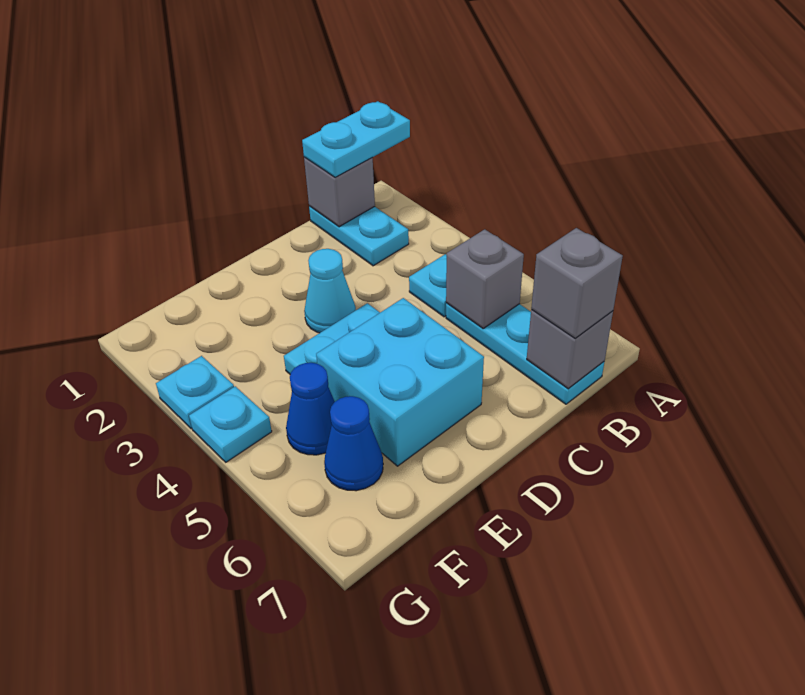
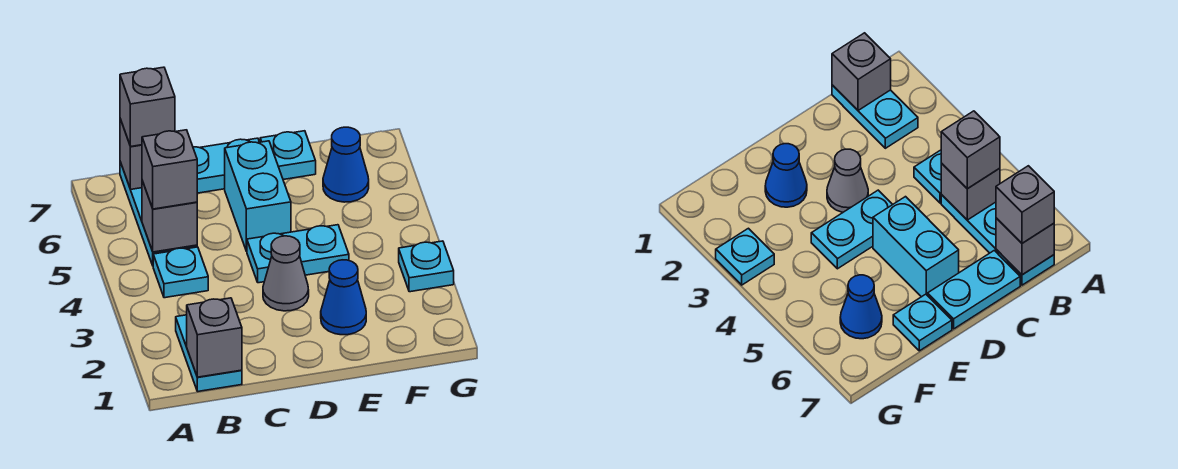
cyan 1x2 plate [302,101,410,177] -> cyan 1x2 plate moved to [193,138,259,193]
none -> grey 1x1 brick [142,130,197,209]
cyan 1x1 cone [304,249,356,333] -> grey 1x1 cone [263,236,309,311]
cyan 2x2 brick [316,298,484,466] -> cyan 1x2 brick [225,141,291,251]
blue 1x1 cone [286,363,335,455] -> blue 1x1 cone moved to [321,260,366,335]
cyan 1x1 plate [189,386,272,462] -> cyan 1x1 plate moved to [260,131,316,180]

